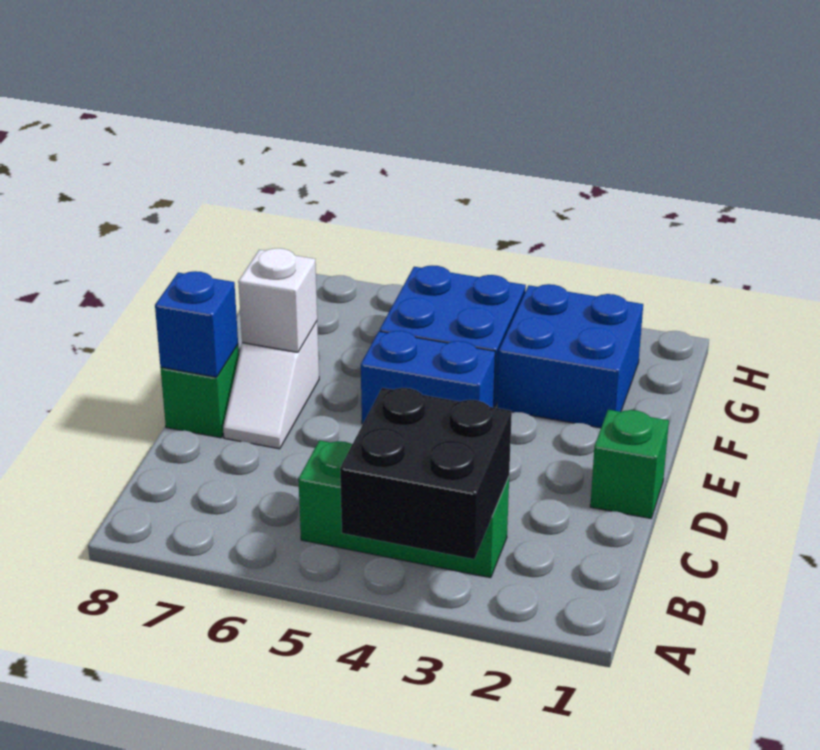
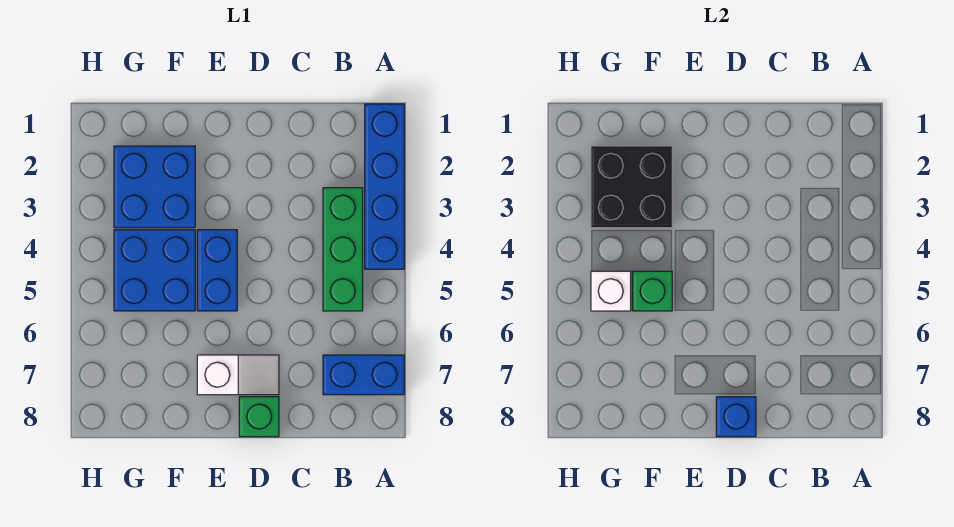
none -> blue 1x4 brick [365,104,404,269]
black 2x2 brick [340,388,512,559] -> black 2x2 brick moved to [591,146,672,228]
none -> blue 1x2 brick [323,355,404,395]
green 1x1 brick [590,410,669,518] -> green 1x1 brick moved to [633,271,672,311]
white 1x1 brick [238,248,317,352] -> white 1x1 brick moved to [591,271,631,311]

